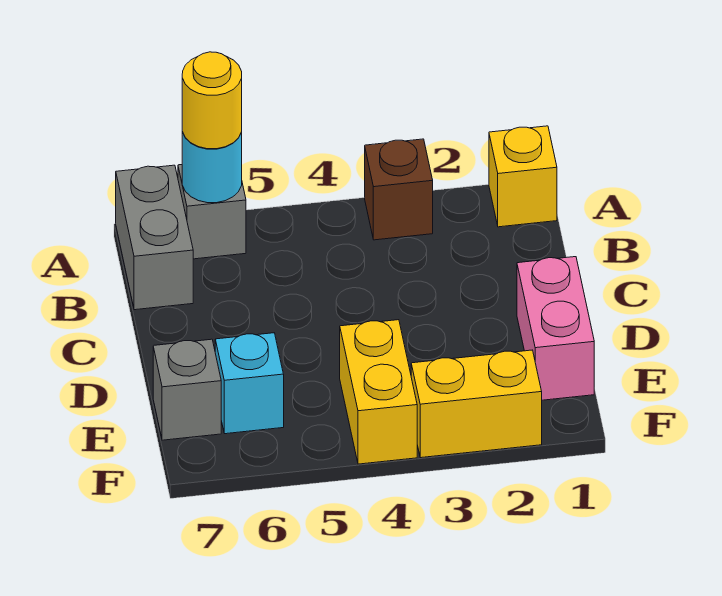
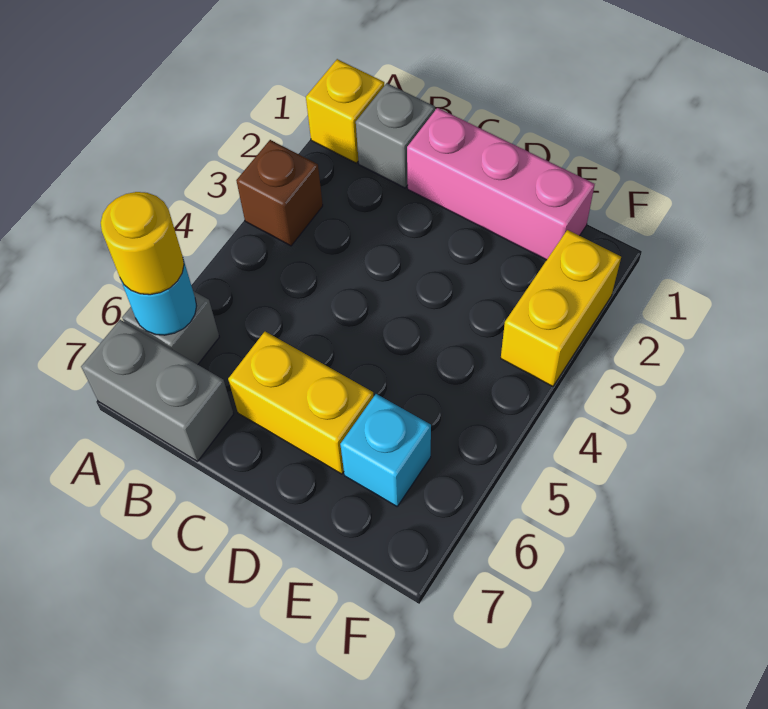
pink 1x2 brick [517,257,594,400] -> pink 1x3 brick [407,108,595,260]
yellow 1x2 brick [340,320,417,464] -> yellow 1x2 brick moved to [228,332,374,474]
grey 1x1 brick [153,339,221,440] -> grey 1x1 brick moved to [356,83,435,188]

